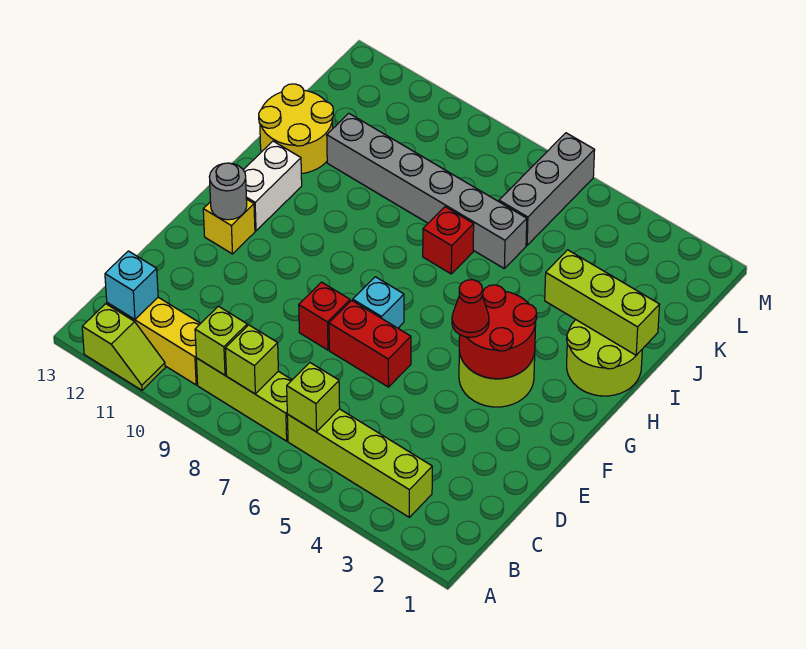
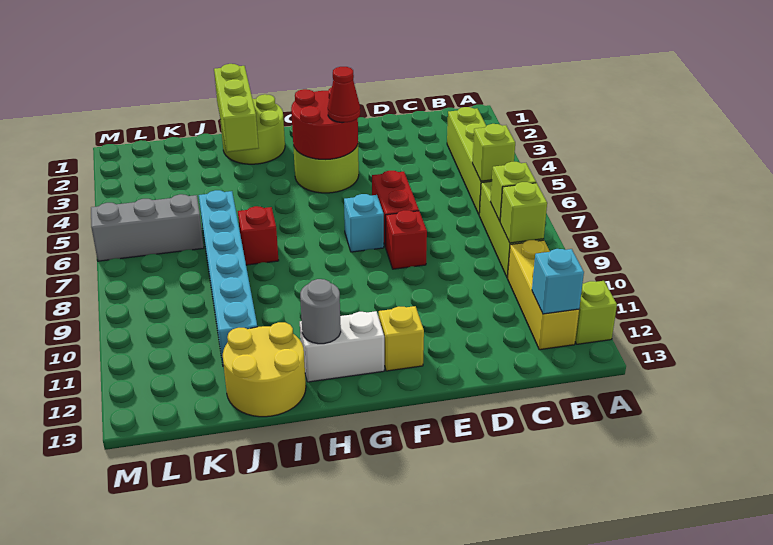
grey 1x1 round brick [209,163,247,220] -> grey 1x1 round brick moved to [300,279,341,344]
grey 1x6 brick [327,113,527,268] -> cyan 1x6 brick [199,190,257,366]

